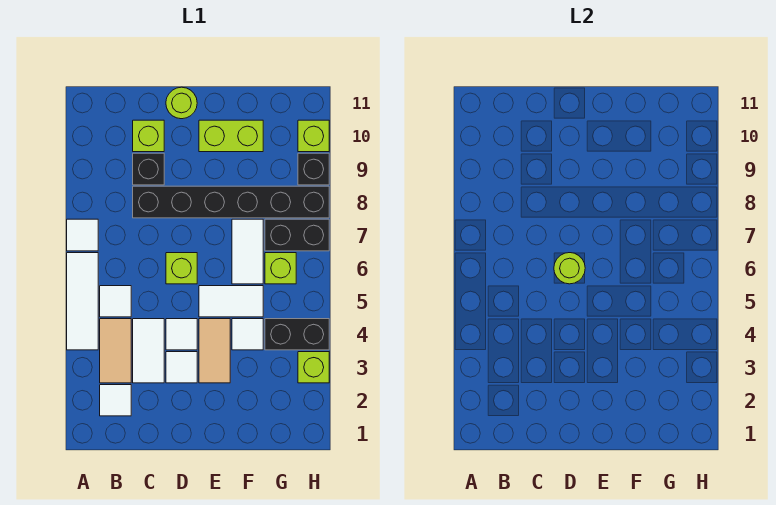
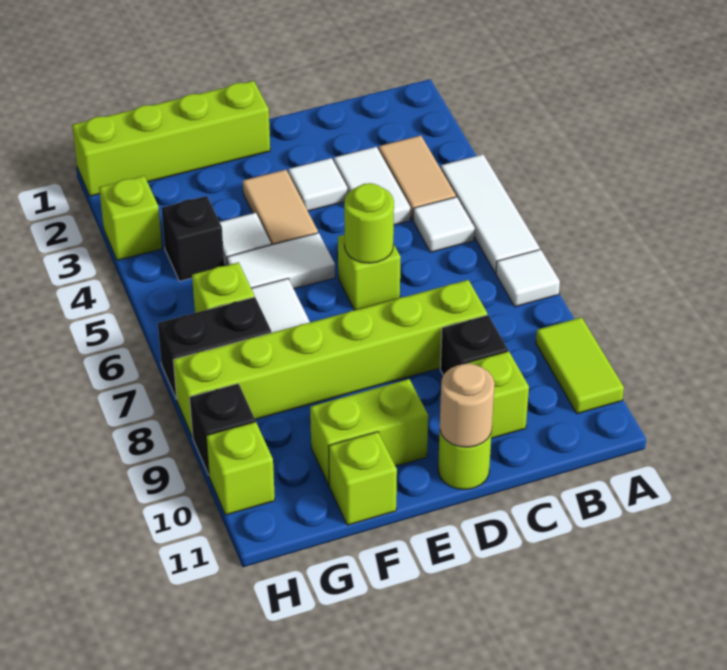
none -> lime 1x2 tile [536,317,624,414]
white 1x1 tile [100,385,131,416] -> none
black 1x6 brick [133,186,329,218] -> lime 1x6 brick [173,280,487,437]
white 1x1 tile [166,319,197,350] -> none
none -> tan 1x1 round brick [440,363,495,447]
none -> lime 1x4 brick [72,81,270,196]
none -> lime 1x1 brick [329,432,397,525]
black 1x2 brick [265,319,329,350] -> black 1x1 brick [162,196,224,281]

